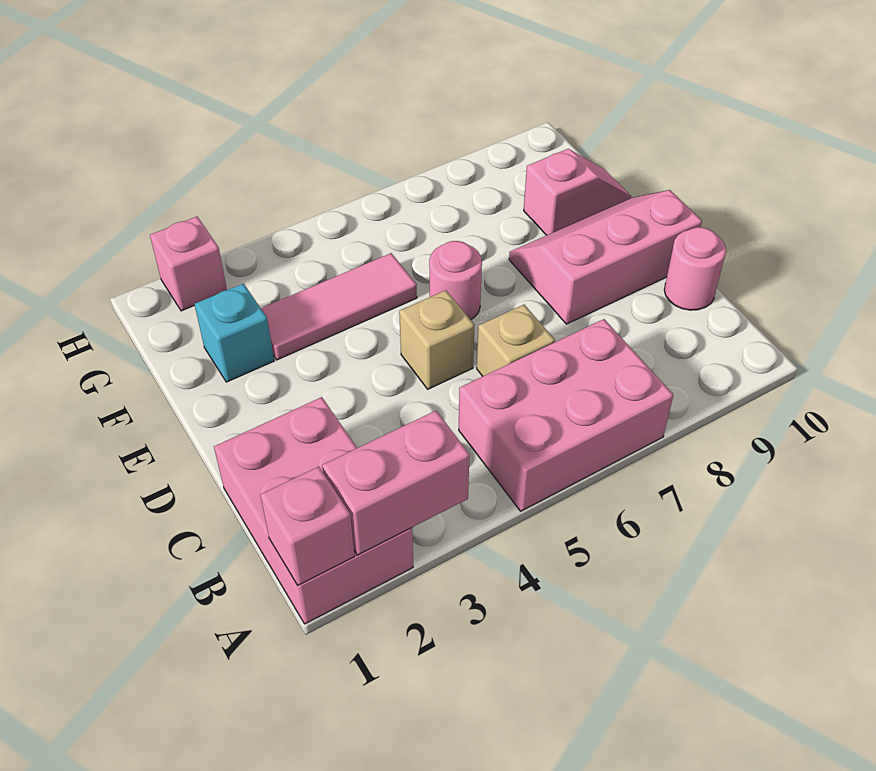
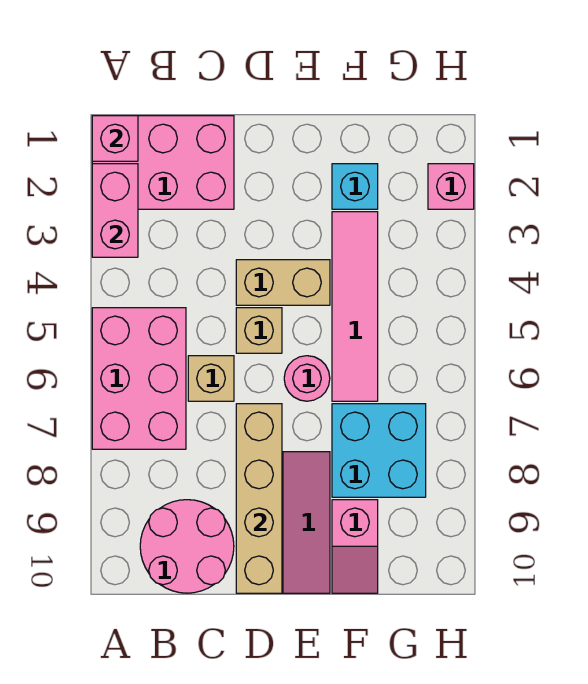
pink 1x1 round brick [664,227,726,310] -> pink 2x2 round brick [140,500,234,593]
none -> tan 1x2 brick [236,260,330,305]
none -> tan 1x4 brick [236,404,282,593]
pink 1x3 tile [261,253,417,360] -> pink 1x4 tile [332,212,378,401]
none -> cyan 2x2 brick [332,404,426,497]

